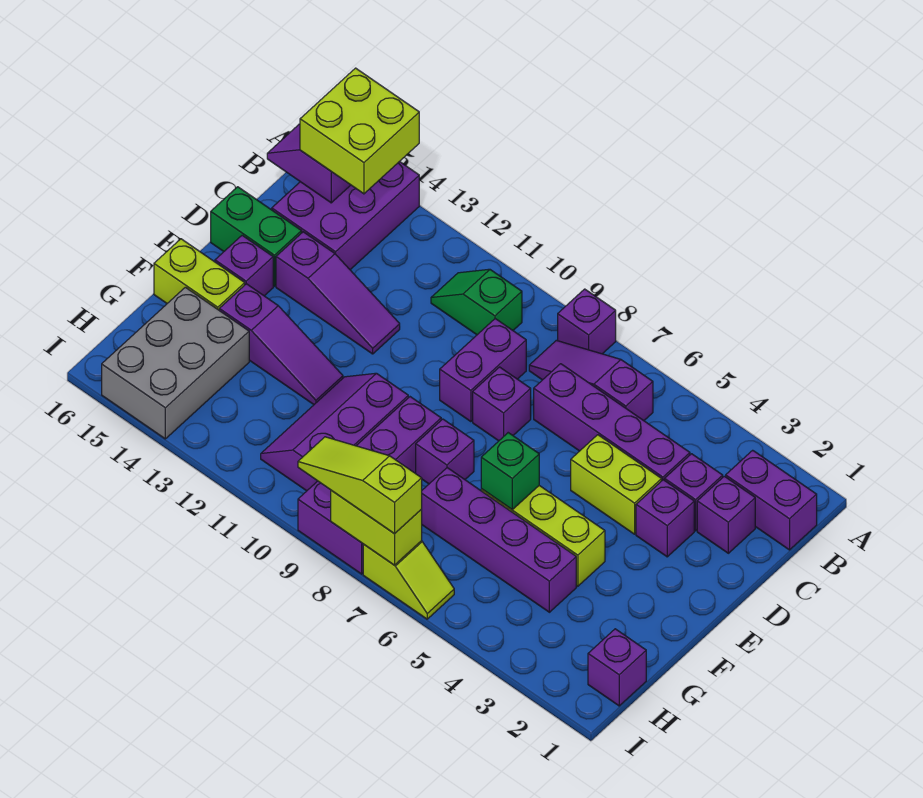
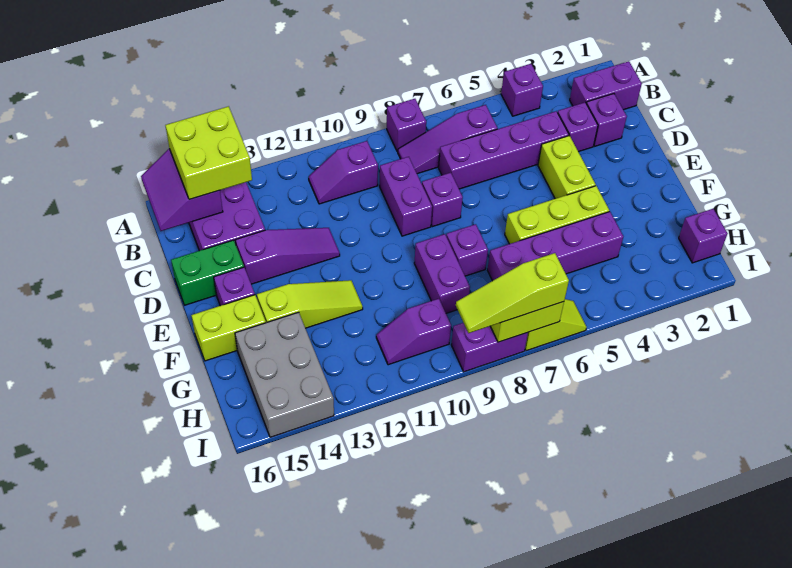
green 1x2 slope [431,269,522,335] -> purple 1x2 slope [309,141,378,204]
purple 1x1 brick [636,480,694,557] -> purple 1x1 brick moved to [501,64,543,116]
lime 1x2 brick [571,435,662,534] -> lime 1x2 brick turned to [538,136,596,199]
green 1x1 brick [481,433,539,509] -> none
purple 2x3 slope [261,373,408,491] -> purple 1x2 slope [376,299,451,365]
purple 1x3 slope [219,284,343,405] -> lime 1x3 slope [257,280,363,328]

